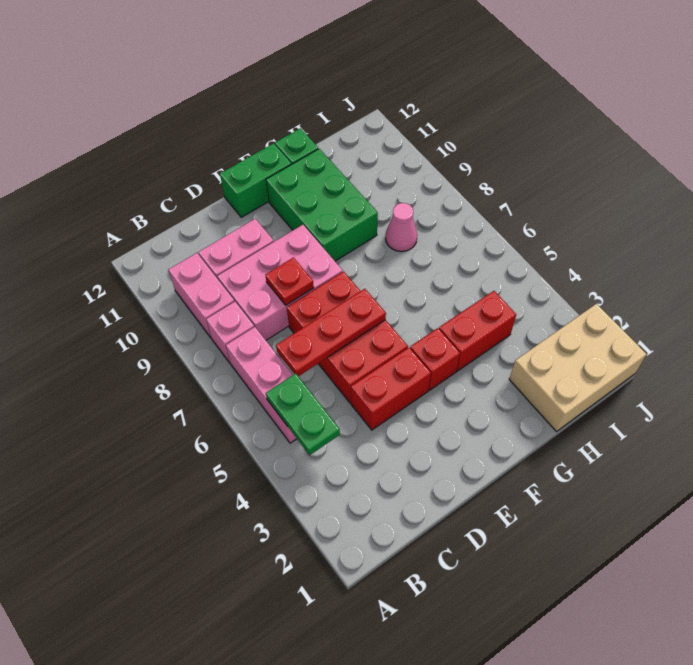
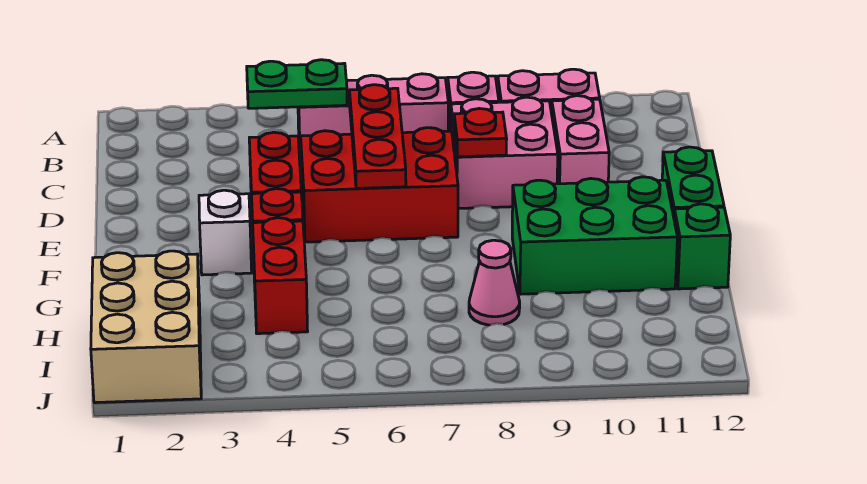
pink 2x3 brick [217,225,343,340] -> pink 2x2 brick [451,97,558,209]
none -> white 1x1 brick [199,190,252,275]

